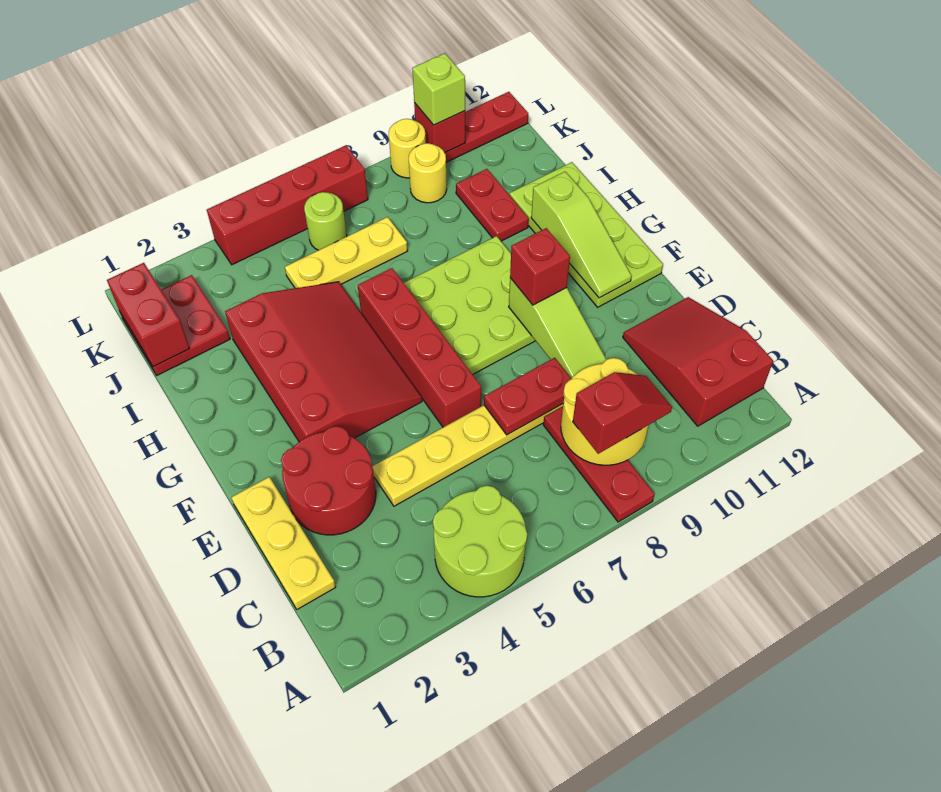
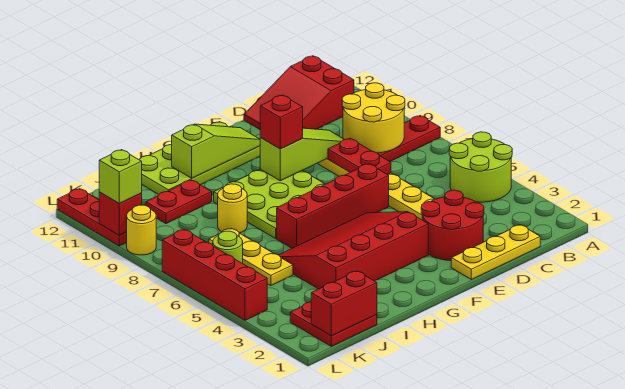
red 1x2 slope [573,372,672,454] -> none
yellow 1x1 round brick [409,143,447,203] -> yellow 1x1 round brick moved to [218,184,247,233]

